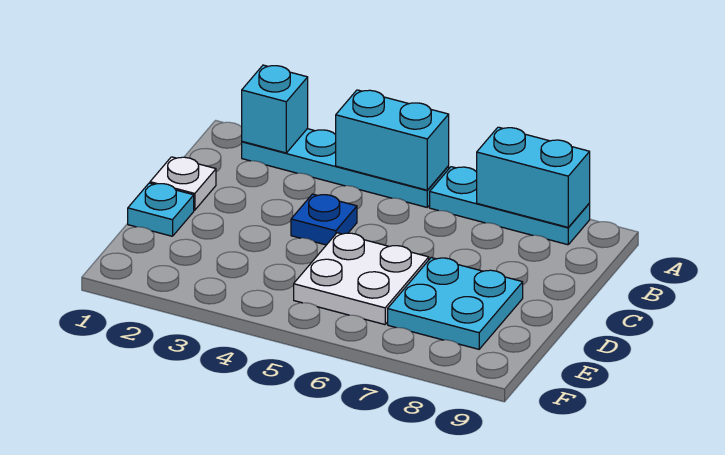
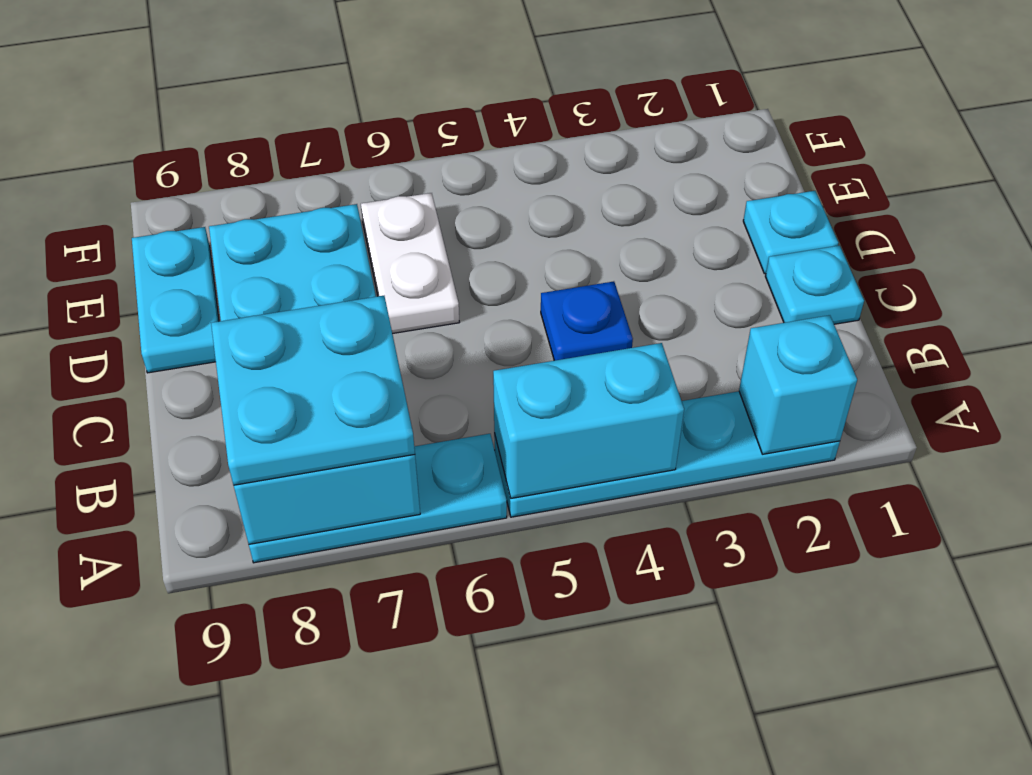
none -> cyan 2x2 plate [211,296,415,485]
white 1x1 plate [150,157,216,210] -> cyan 1x1 plate [765,246,864,324]
white 2x2 plate [294,233,429,325] -> white 1x2 plate [361,193,460,334]
none -> cyan 1x2 plate [132,227,219,373]

